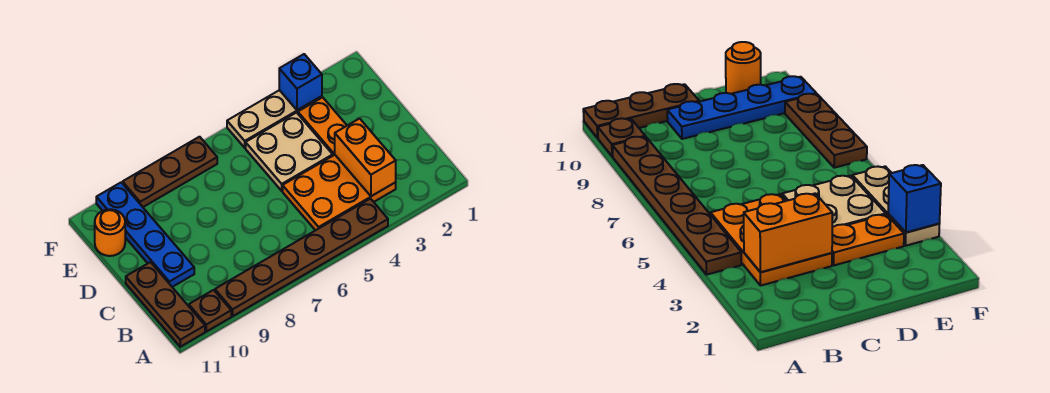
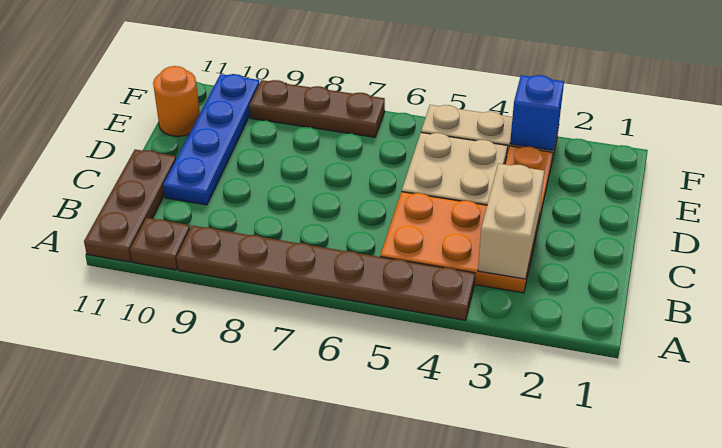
orange 1x2 brick [335,119,396,196] -> tan 1x2 brick [478,163,544,279]

